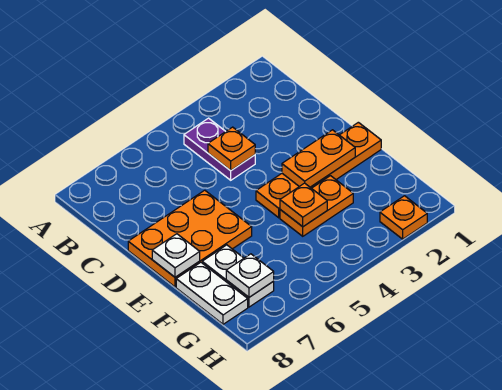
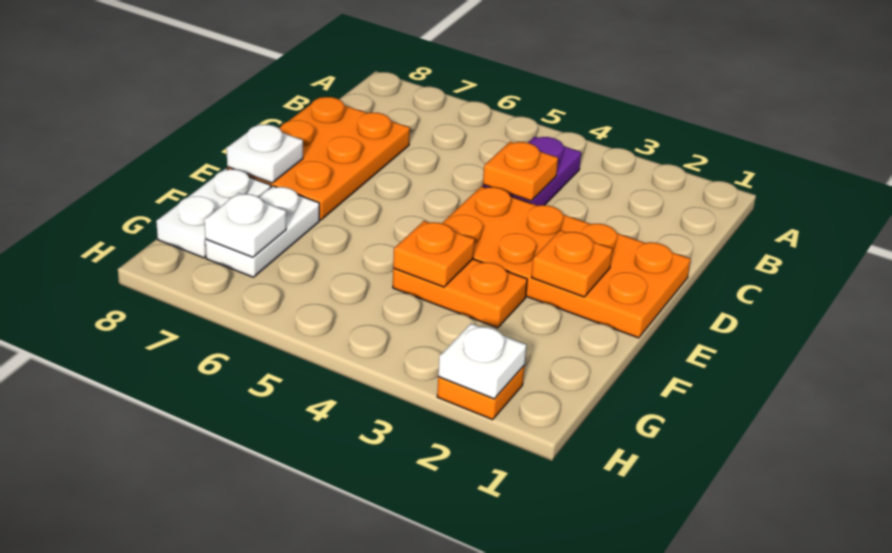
orange 2x3 plate [128,190,252,287] -> orange 2x3 plate turned to [227,97,410,220]
orange 1x4 plate [256,122,381,218] -> orange 2x4 plate [442,186,691,338]
orange 1x2 plate [282,130,355,187] -> orange 1x1 plate [532,230,612,297]
none -> white 1x1 plate [438,324,526,399]

